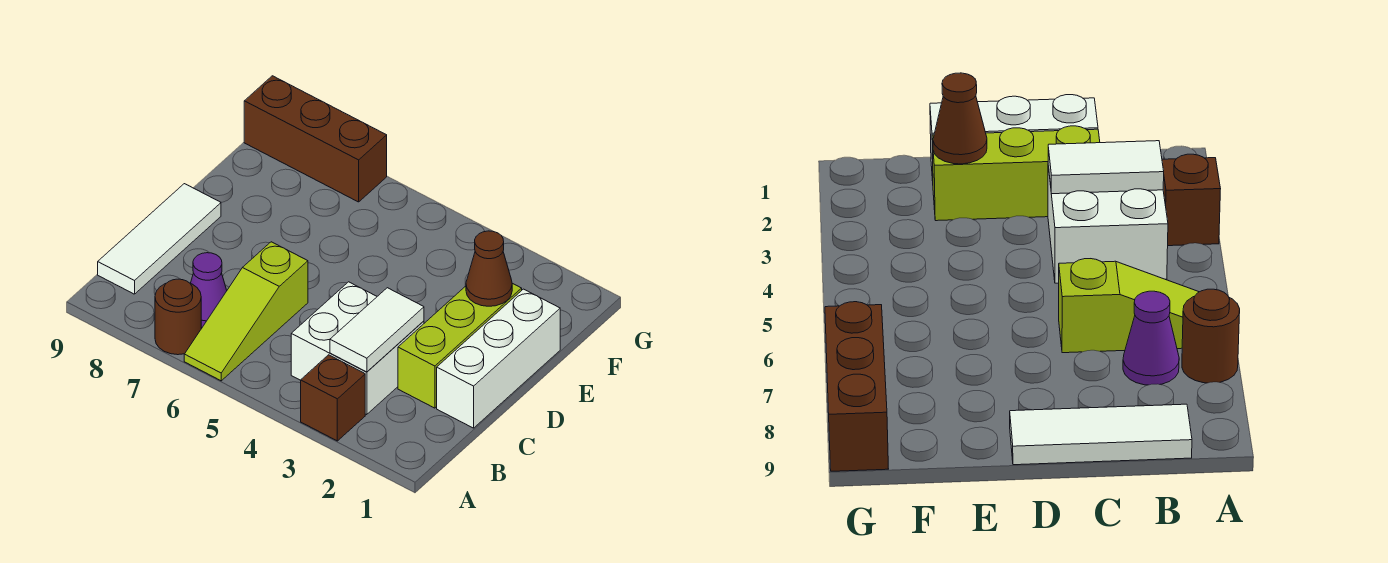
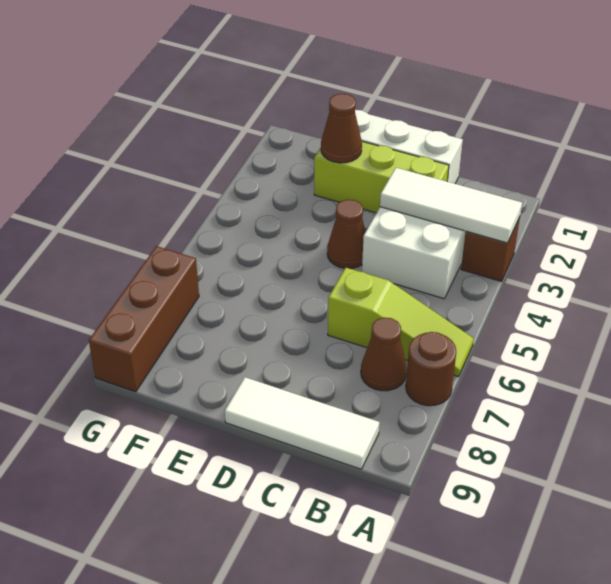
white 1x2 tile [330,288,424,372] -> white 1x3 tile [380,168,522,243]
purple 1x1 cone [191,253,227,327] -> brown 1x1 cone [361,317,407,391]
none -> brown 1x1 cone [327,199,365,269]

